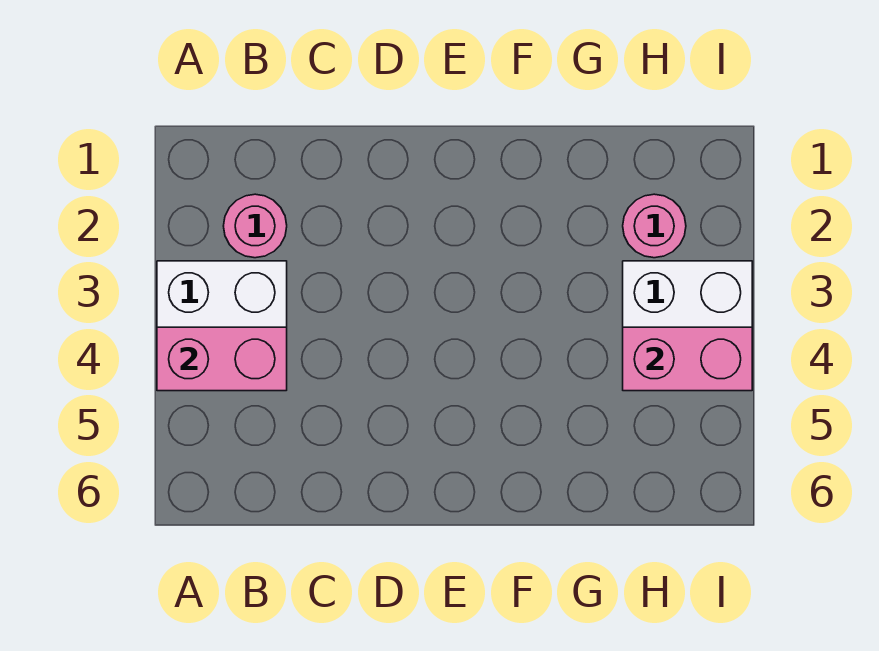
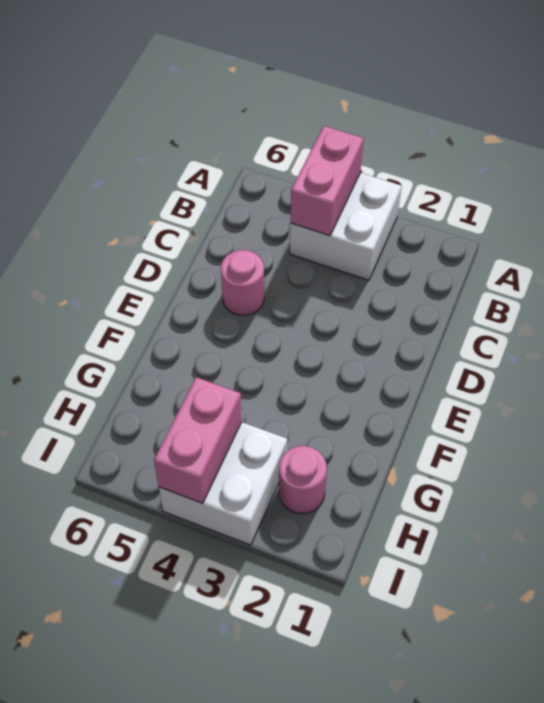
pink 1x1 round brick [224,194,287,258] -> pink 1x1 round brick moved to [221,250,264,315]

